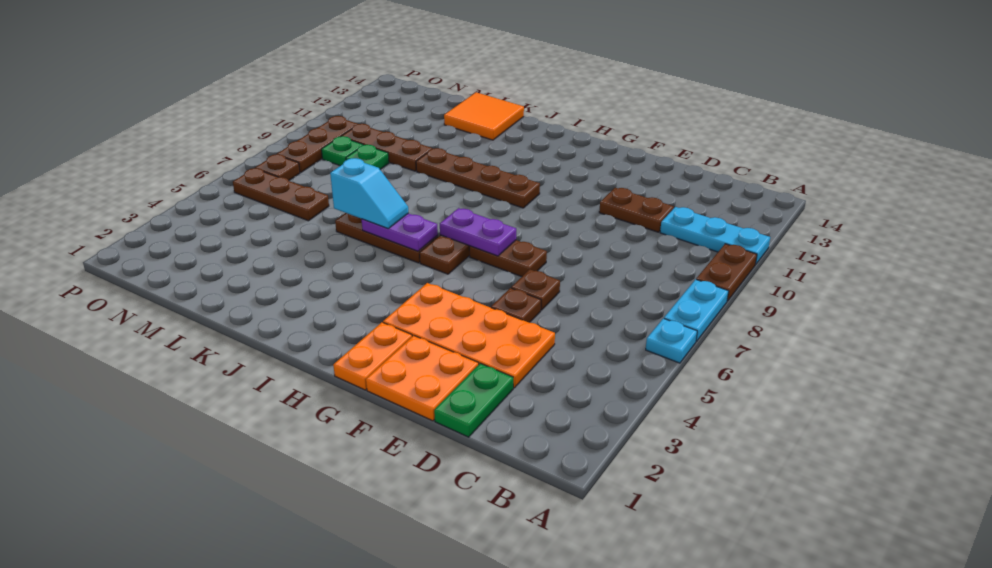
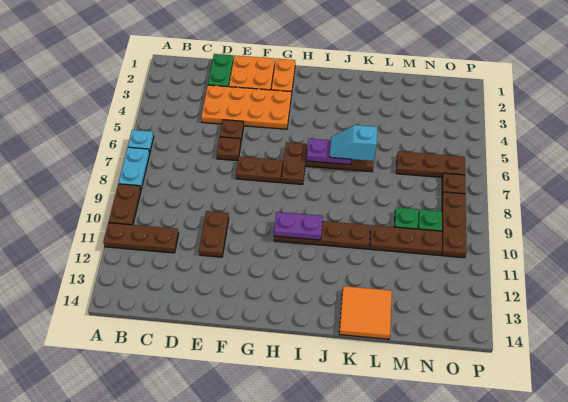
cyan 1x3 plate [660,207,770,265] -> brown 1x3 plate [103,223,179,253]
brown 1x2 plate [599,188,674,232] -> brown 1x2 plate turned to [199,211,229,257]
purple 1x2 plate [440,208,516,256] -> purple 1x2 plate moved to [274,212,323,240]

